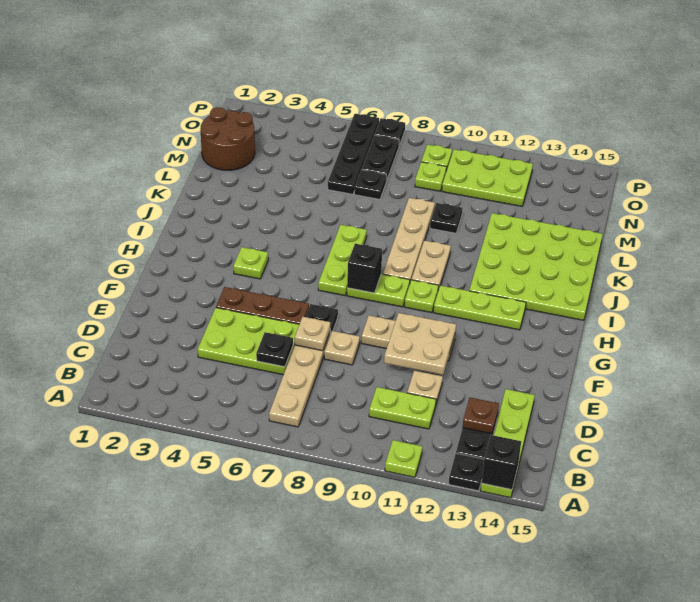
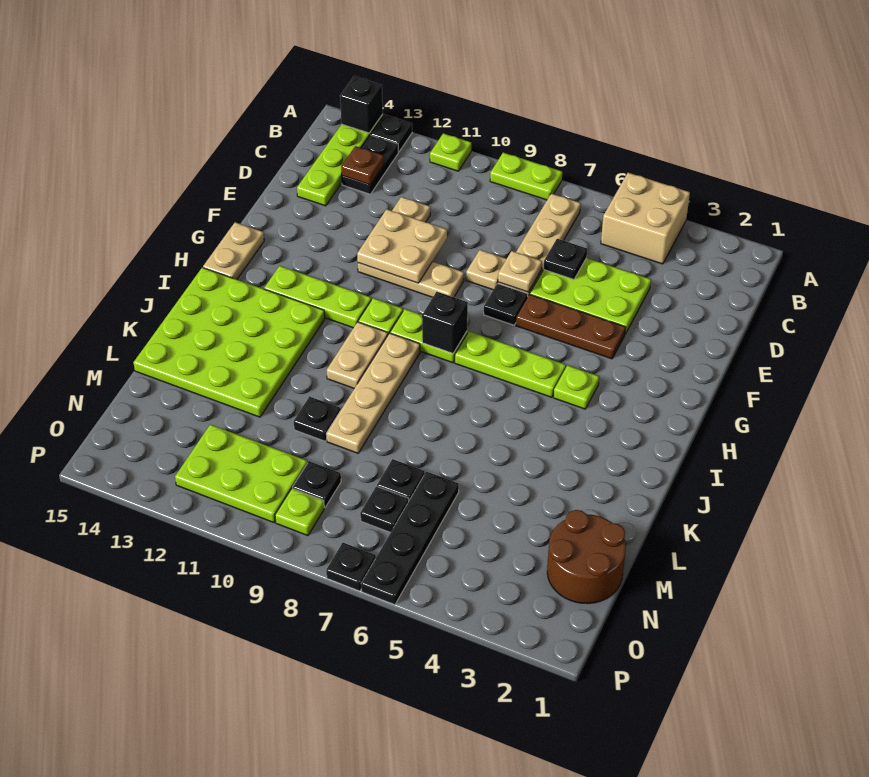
none -> tan 2x2 brick [601,173,690,264]
lime 1x2 plate [369,387,436,429] -> lime 1x2 plate moved to [490,153,562,200]
none -> tan 1x2 plate [203,222,264,279]
lime 1x3 plate [318,225,367,296] -> lime 1x3 plate turned to [455,331,566,397]
black 1x2 plate [361,135,399,181] -> black 1x1 plate [360,486,409,533]
lime 1x1 plate [415,162,447,191] -> black 1x1 plate [293,461,341,508]

